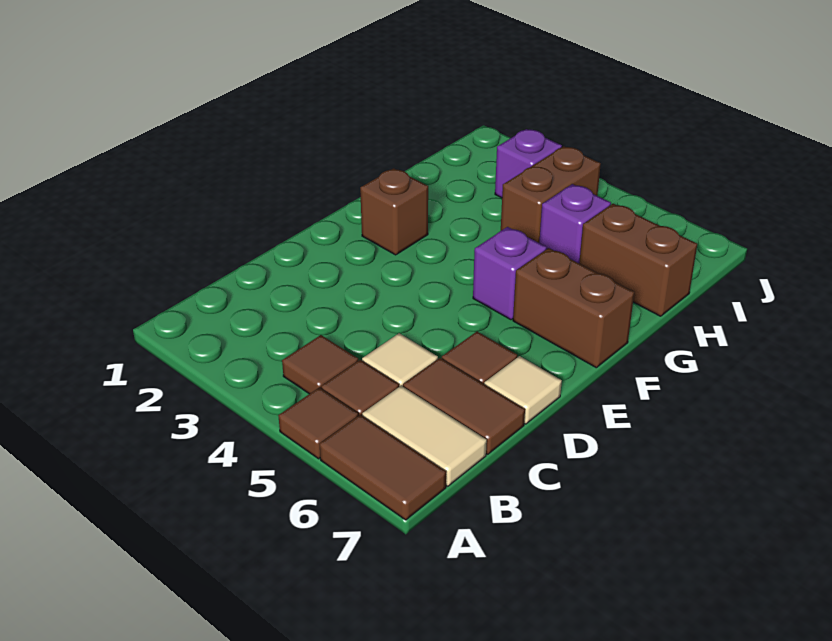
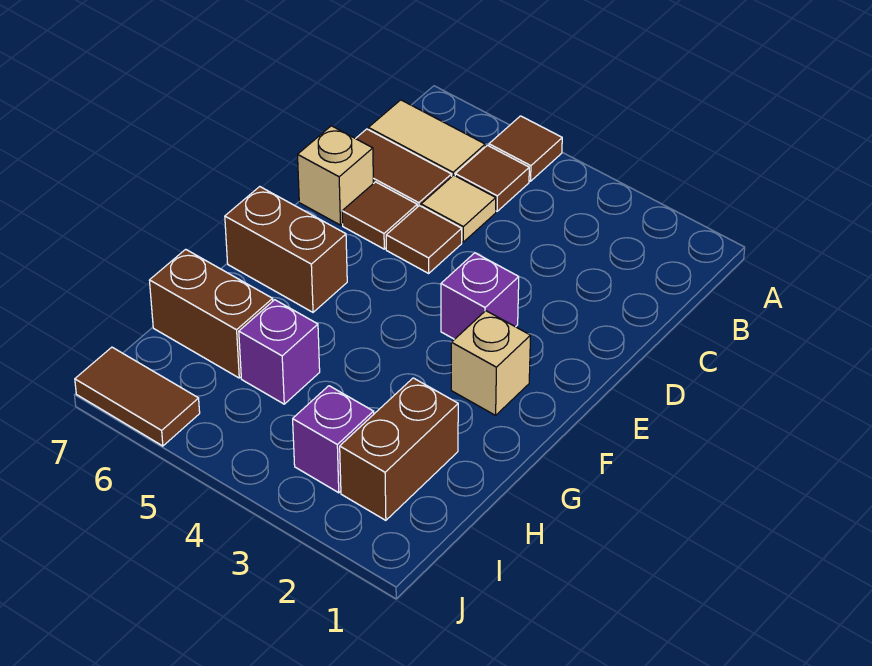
brown 1x2 tile [319,415,446,520] -> brown 1x2 tile moved to [75,347,200,446]
brown 1x1 tile [282,335,358,394] -> brown 1x1 tile moved to [386,206,462,273]
tan 1x1 tile [484,356,562,424] -> tan 1x1 brick [298,126,373,225]
brown 1x1 brick [360,168,428,255] -> tan 1x1 brick [451,311,531,415]
purple 1x1 brick [473,227,547,320] -> purple 1x1 brick moved to [441,253,519,339]
brown 1x2 brick [501,146,601,243] -> brown 1x2 brick moved to [340,378,458,520]

